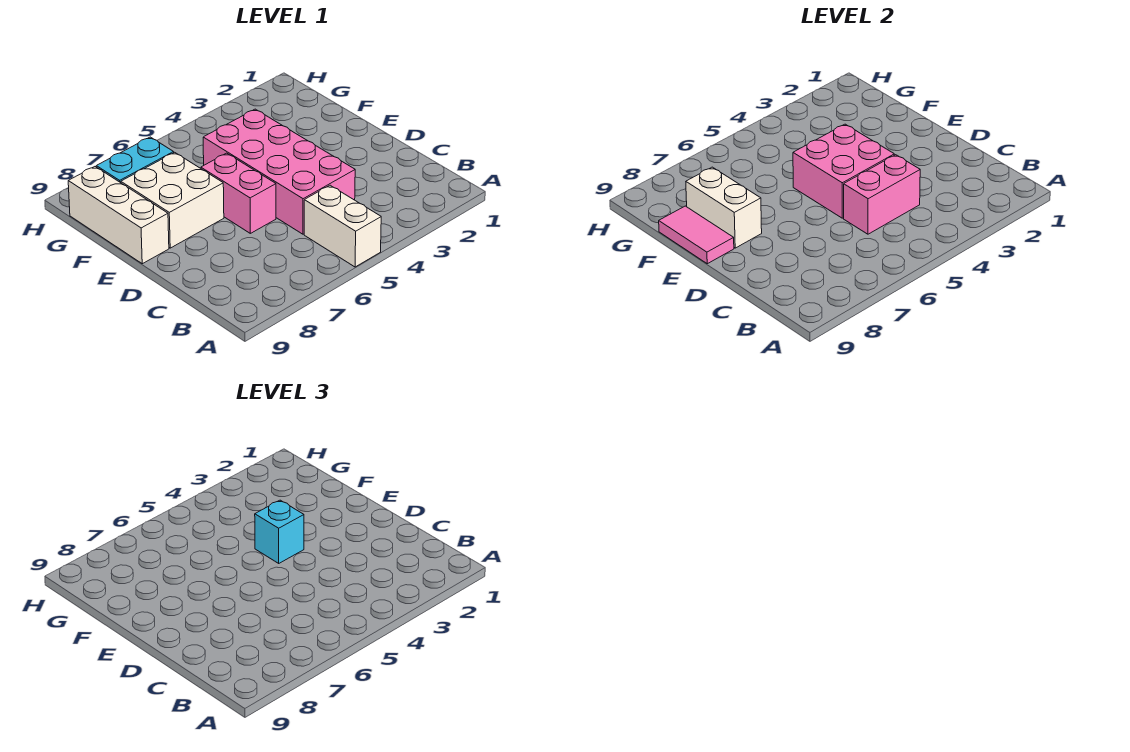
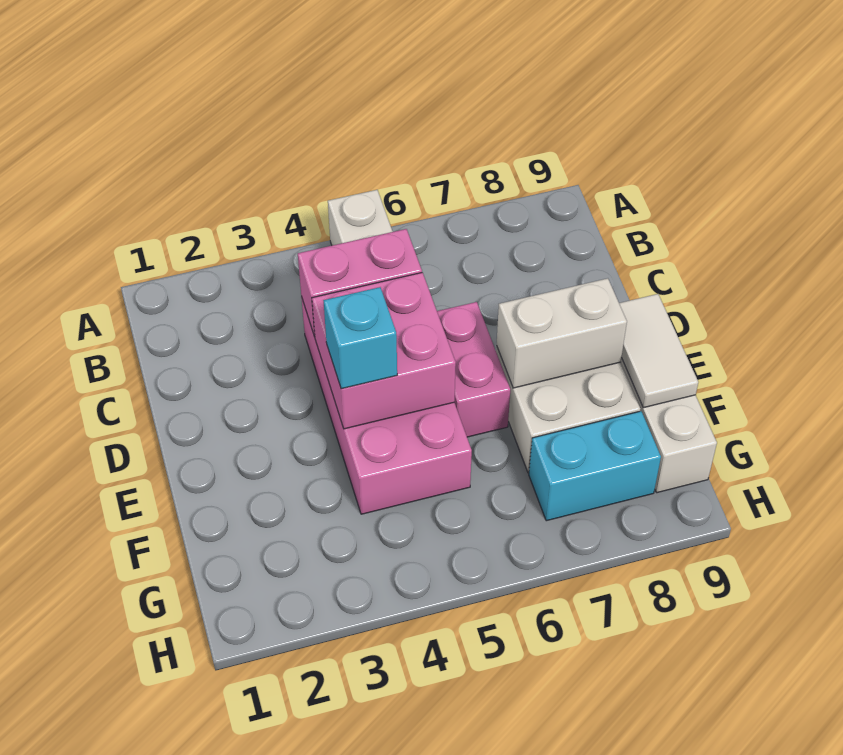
white 1x2 brick [686,167,762,248] -> white 1x2 brick turned to [496,278,627,388]
pink 1x2 tile [659,206,734,264] -> white 1x2 tile [619,294,698,408]

